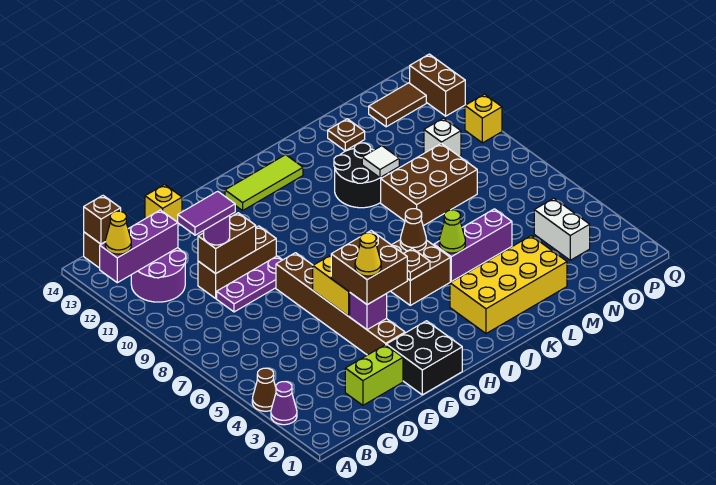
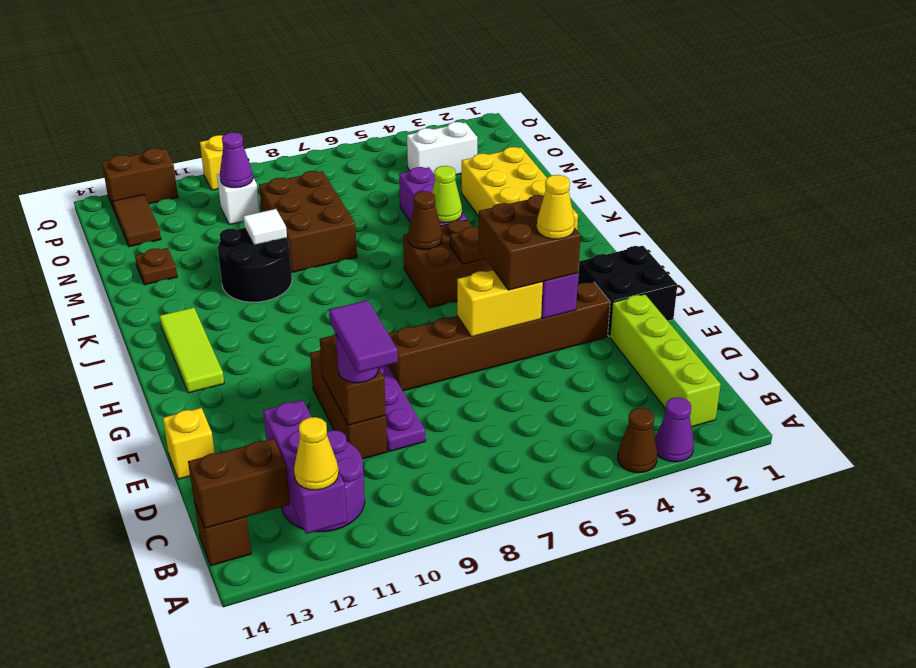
brown 1x1 brick [84,196,121,244] -> brown 1x2 brick [188,439,290,528]
lime 1x2 brick [345,345,403,405] -> lime 1x4 brick [610,294,721,427]
none -> purple 1x1 cone [220,132,253,188]

